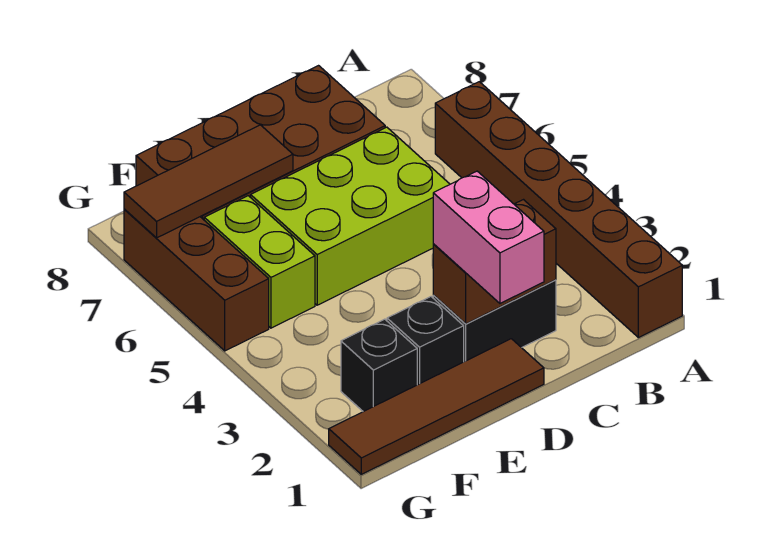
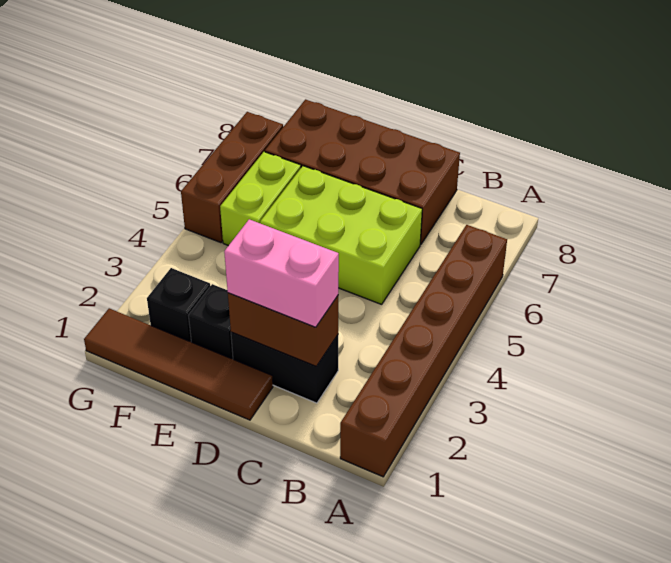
pink 1x2 brick [433,171,544,303] -> pink 1x2 brick turned to [224,219,339,327]
brown 1x3 tile [124,125,293,238] -> none

